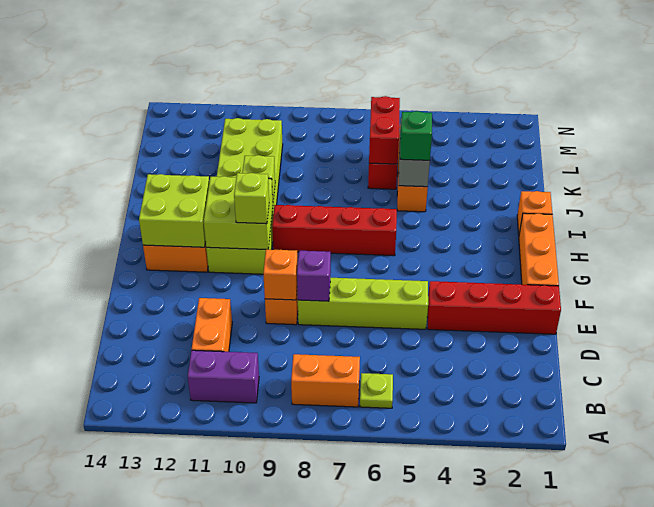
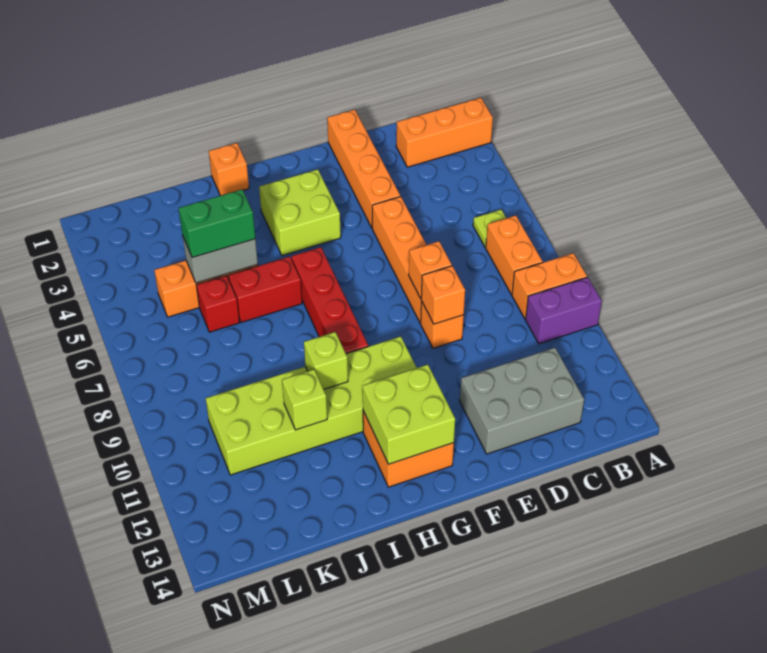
purple 1x2 brick [188,350,259,403] -> purple 1x2 brick turned to [526,277,602,344]
orange 1x2 brick [192,298,232,352] -> orange 1x2 brick moved to [512,253,587,319]
none -> grey 2x3 brick [460,348,584,454]
red 1x4 brick [427,281,561,334] -> orange 1x4 brick [327,110,400,228]
lime 1x4 brick [298,278,428,329] -> orange 1x4 brick [372,196,426,323]
purple 1x1 brick [297,251,331,301] -> orange 1x1 brick [409,241,452,298]
orange 1x3 brick [519,213,559,286] -> orange 1x3 brick moved to [396,98,493,167]
lime 2x2 brick [204,176,273,249] -> lime 2x2 brick moved to [259,169,341,256]
lime 1x1 brick [234,173,269,224] -> lime 1x1 brick moved to [282,369,327,430]
green 1x1 brick [400,111,432,160] -> green 1x2 brick [179,190,255,258]
red 1x2 brick [369,96,400,164] -> red 1x2 brick moved to [228,257,302,322]

